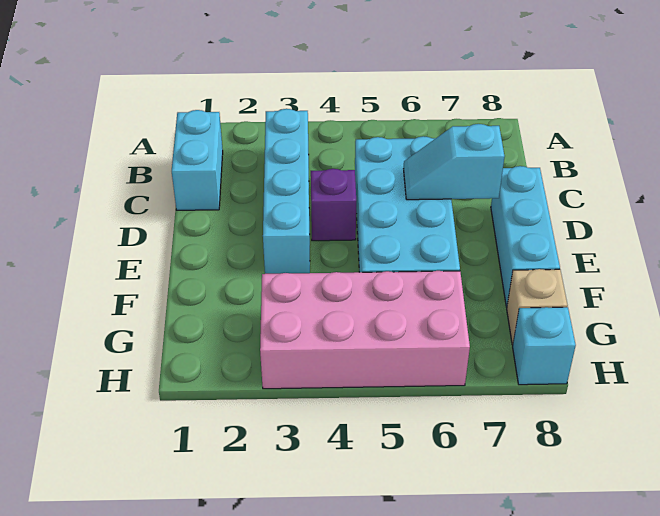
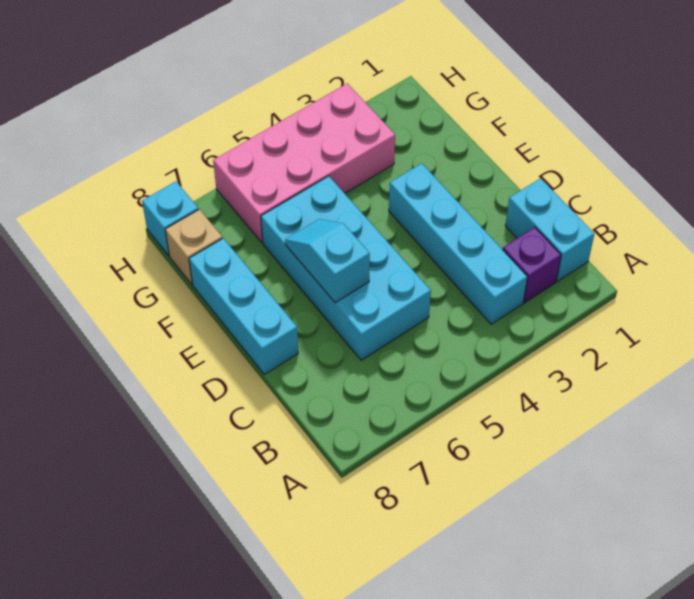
purple 1x1 brick [311,169,356,241] -> purple 1x1 brick moved to [503,227,561,303]
cyan 1x2 slope [404,124,505,200] -> cyan 1x2 slope turned to [285,219,370,303]

